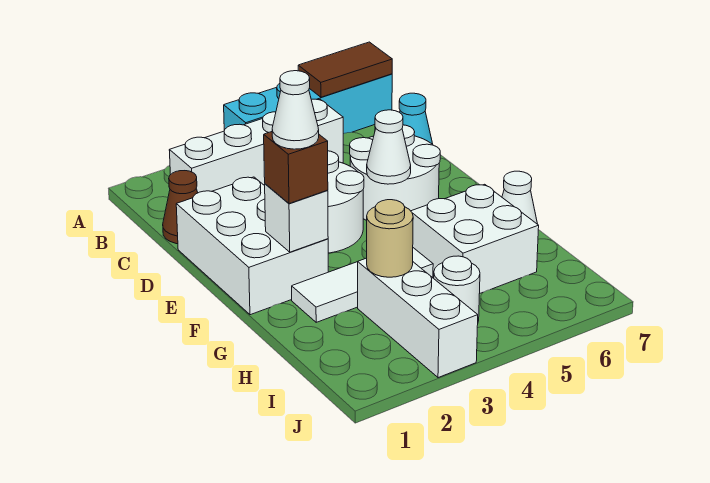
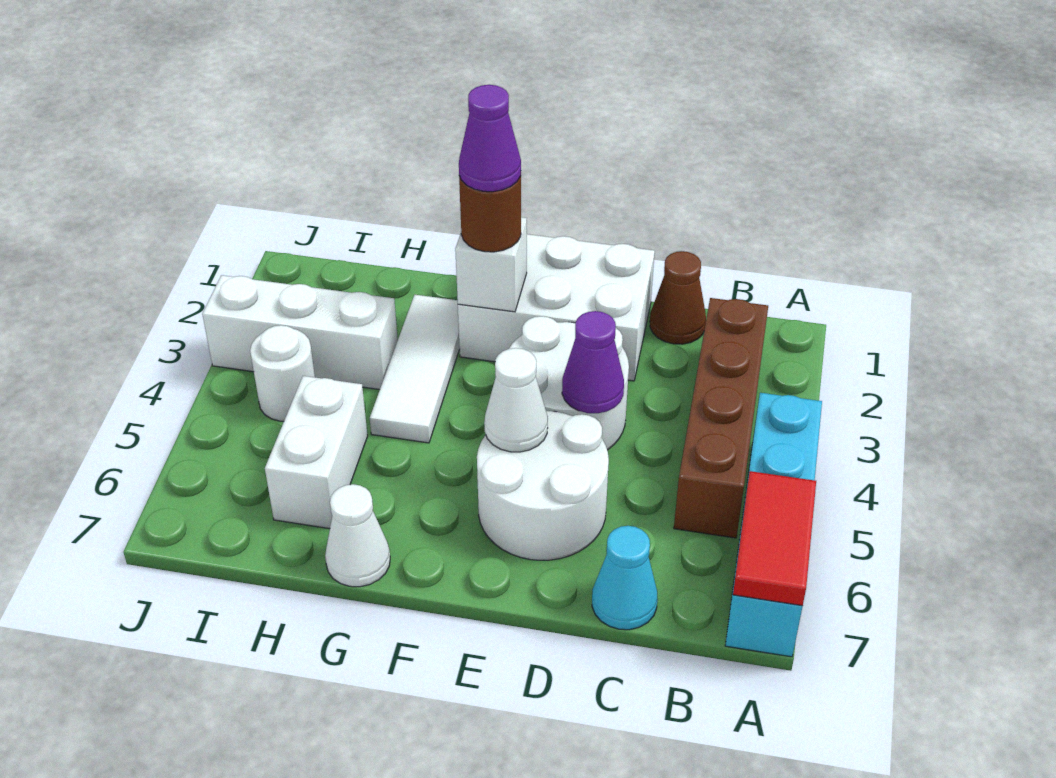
brown 1x2 tile [298,42,392,97] -> red 1x2 tile [733,471,816,606]
white 1x4 brick [169,99,343,193] -> brown 1x4 brick [674,298,768,538]
none -> purple 1x1 cone [562,311,624,413]
brown 1x1 brick [264,132,328,204] -> brown 1x1 round brick [459,176,521,252]
white 1x1 cone [272,71,319,149] -> purple 1x1 cone [459,85,521,192]
white 2x2 brick [411,184,539,293] -> white 1x2 brick [265,376,368,529]
tan 1x1 round brick [367,200,413,277] -> none

